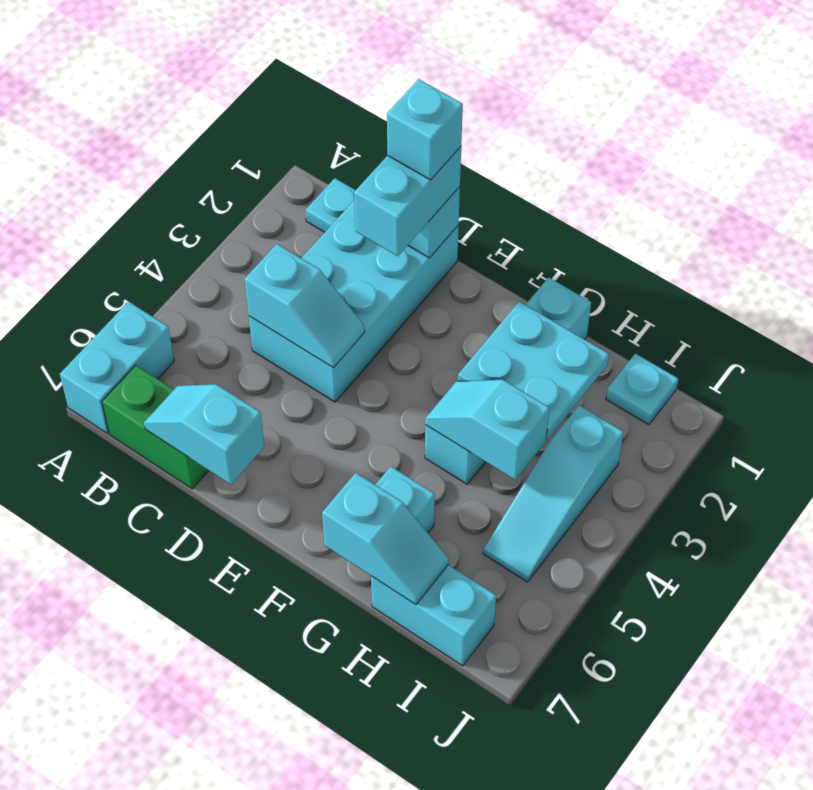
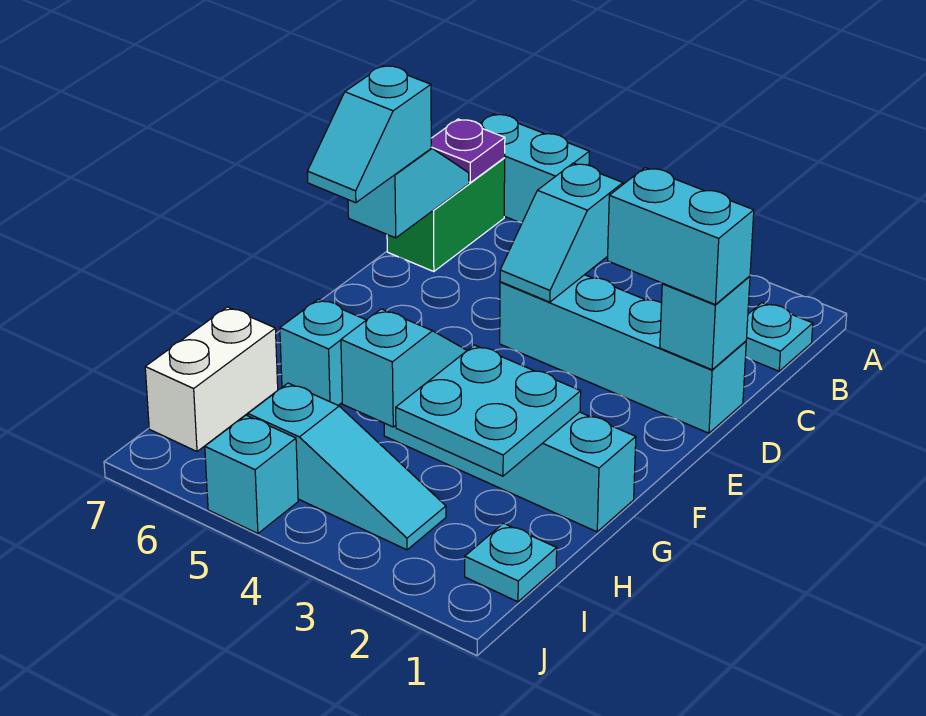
none -> purple 1x1 plate [431,119,505,182]
cyan 2x4 brick [249,201,459,402] -> cyan 1x4 brick [500,275,746,433]
cyan 1x1 brick [387,79,463,180] -> cyan 1x1 brick moved to [205,415,298,534]
cyan 1x2 slope [322,473,449,605] -> cyan 1x2 slope moved to [307,66,431,203]
cyan 1x2 brick [371,565,496,666] -> white 1x2 brick [145,307,278,451]
cyan 1x3 slope [483,405,624,582] -> cyan 1x3 slope turned to [248,383,446,550]

